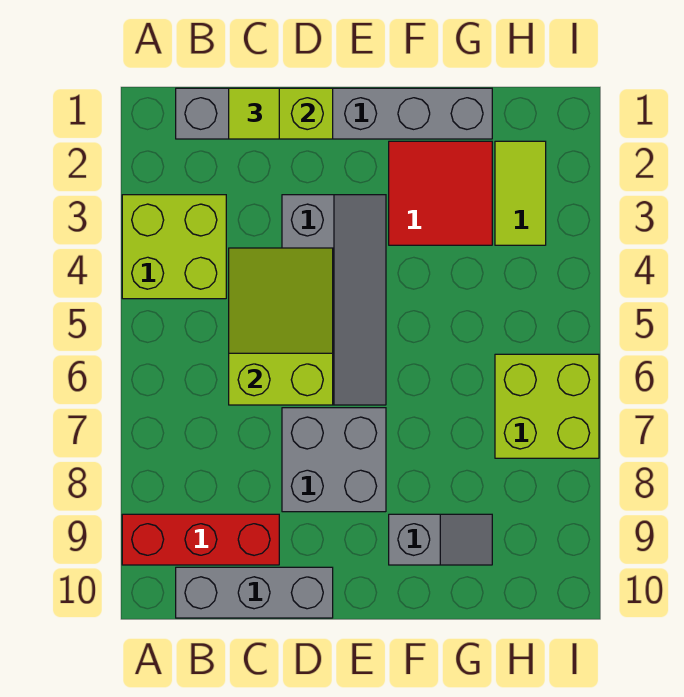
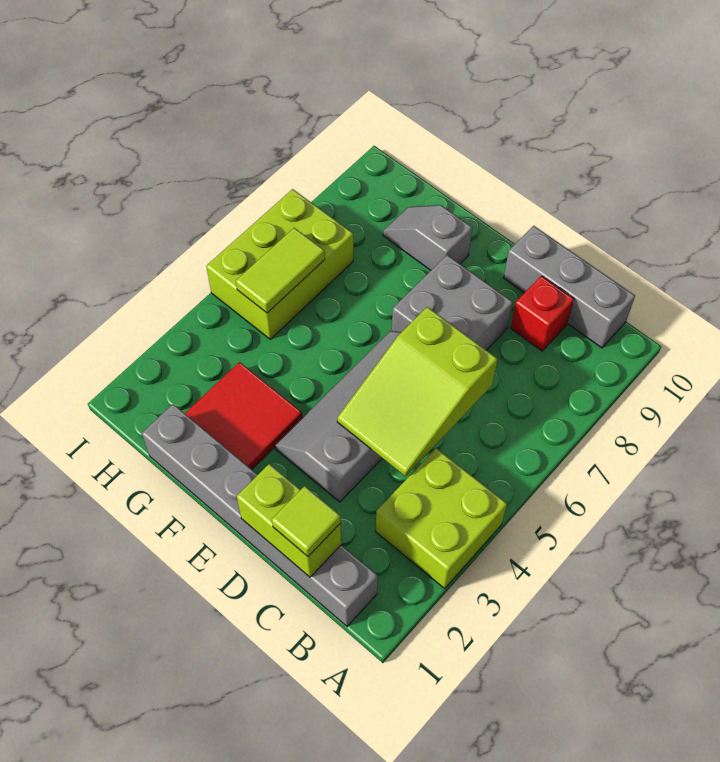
red 1x3 brick [122,514,279,565] -> red 1x1 brick [511,276,574,351]
lime 1x2 tile [495,141,546,245] -> lime 1x2 tile moved to [236,228,325,313]
lime 2x2 brick [495,354,599,458] -> lime 2x3 brick [206,189,353,339]

